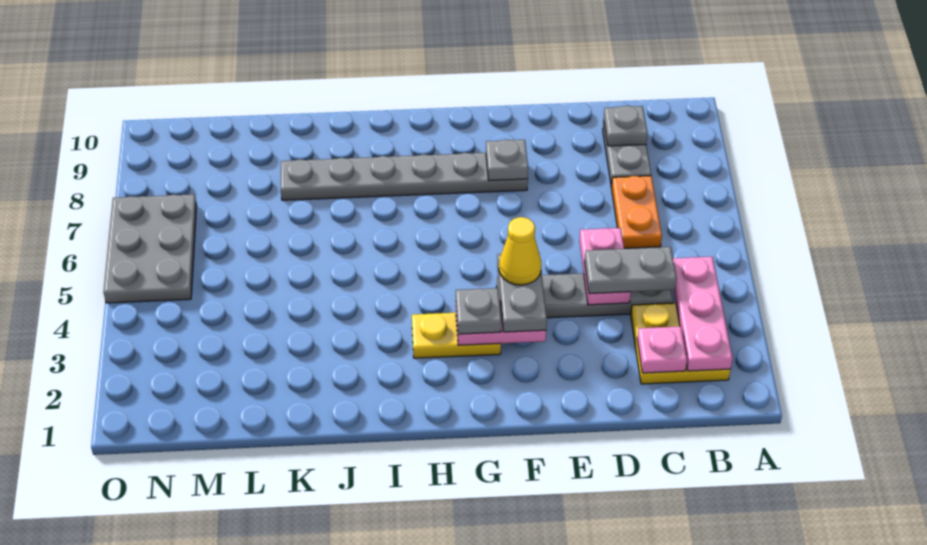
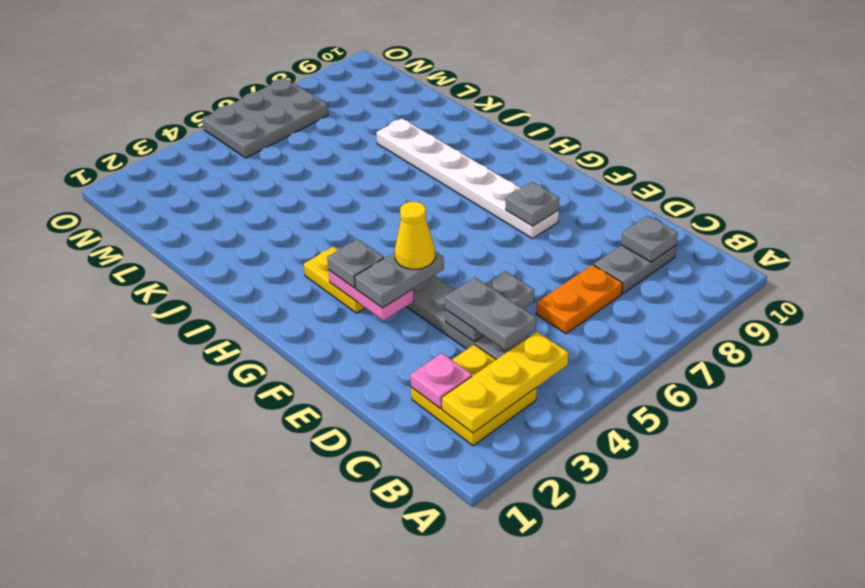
pink 1x3 plate [673,257,733,371] -> yellow 1x3 plate [442,332,568,433]
pink 1x2 plate [579,228,631,305] -> grey 1x2 plate [445,271,534,342]
grey 1x6 plate [281,153,528,200] -> white 1x6 plate [376,118,559,238]

